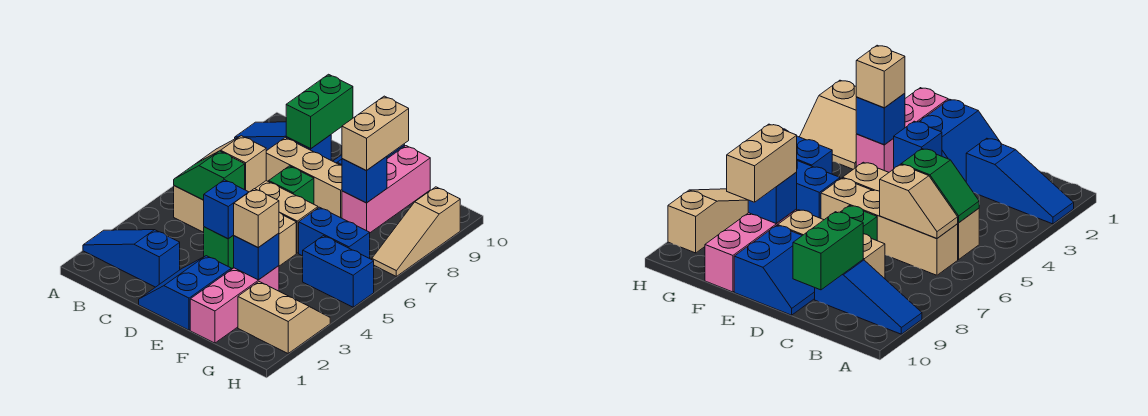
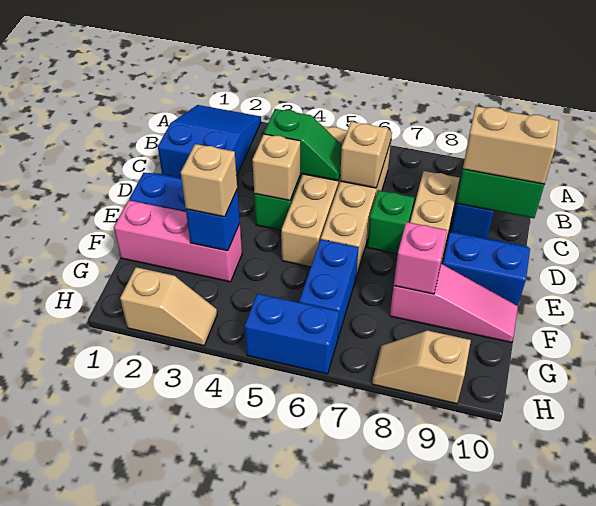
blue 1x3 slope [83,230,180,287] -> blue 2x3 slope [158,105,261,178]
green 1x2 slope [174,151,245,200] -> green 1x2 slope turned to [264,109,342,181]
blue 1x1 brick [204,180,248,239] -> tan 1x1 brick [252,134,300,200]
pink 1x3 brick [342,146,430,233] -> pink 1x3 slope [390,264,518,343]
blue 1x1 brick [342,156,387,203] -> pink 1x1 brick [394,222,447,294]
tan 1x2 brick [342,96,409,171] -> tan 1x2 brick moved to [463,106,559,184]
tan 2x2 slope [238,282,330,353] -> tan 1x2 slope [120,267,217,346]
blue 1x2 brick [303,236,374,307] -> blue 1x2 brick turned to [245,294,339,374]
tan 1x3 slope [372,187,460,276] -> tan 1x2 slope [372,331,471,404]

